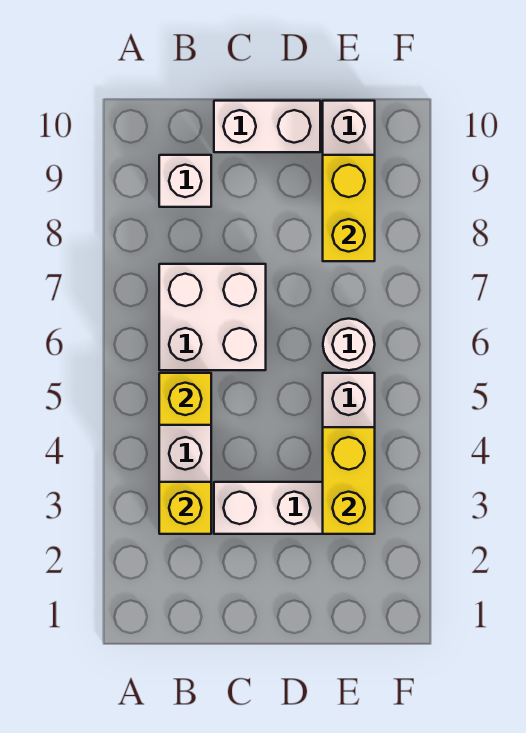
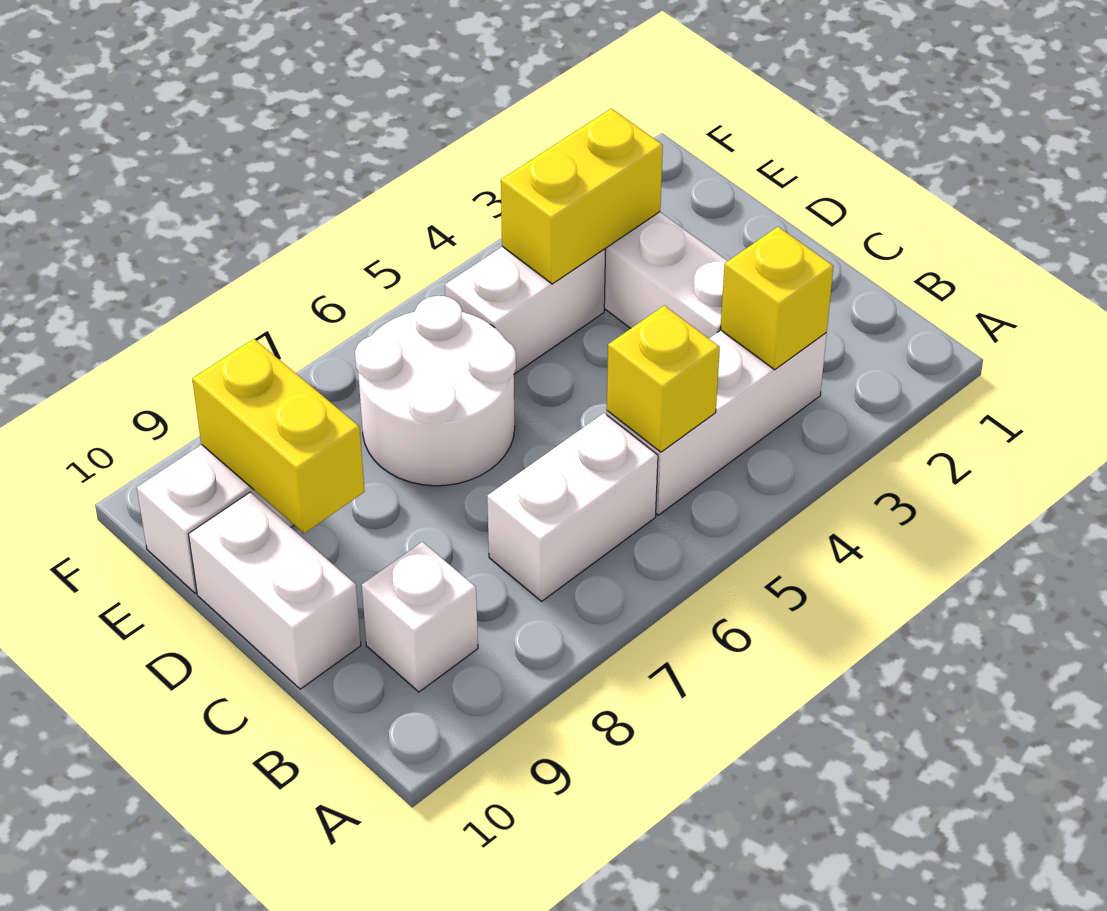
white 2x2 brick [159,264,266,370] -> white 1x2 brick [487,413,658,601]
white 1x1 round brick [323,319,375,370] -> white 2x2 round brick [355,296,516,486]
yellow 1x2 brick [323,155,375,261] -> yellow 1x2 brick turned to [192,339,365,533]

